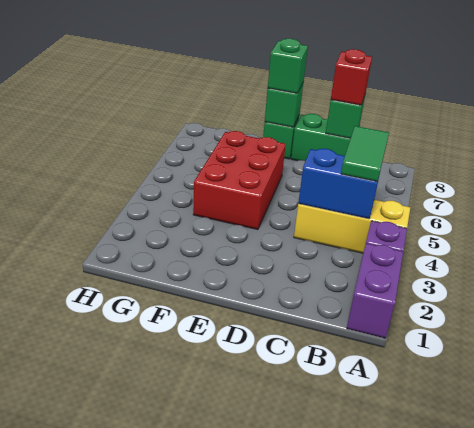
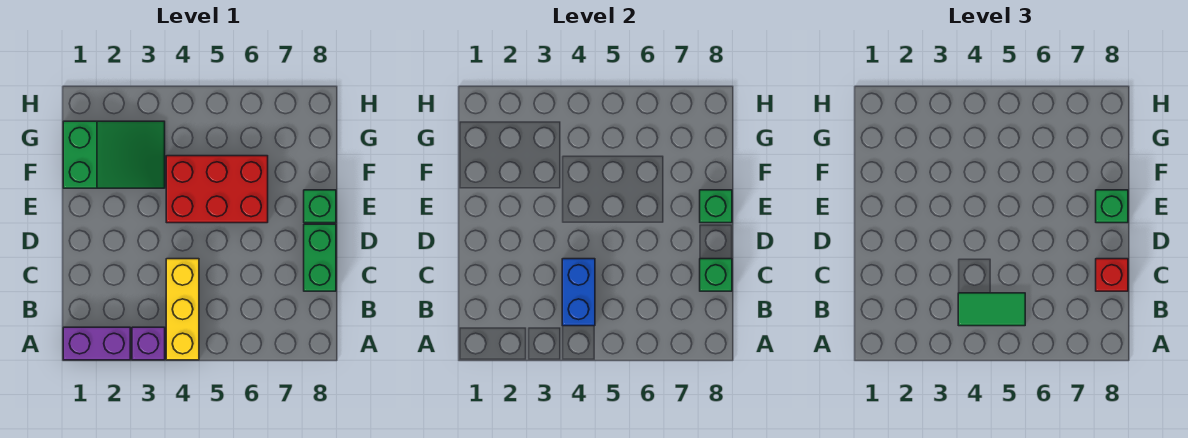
none -> green 2x3 slope [63,121,165,188]

